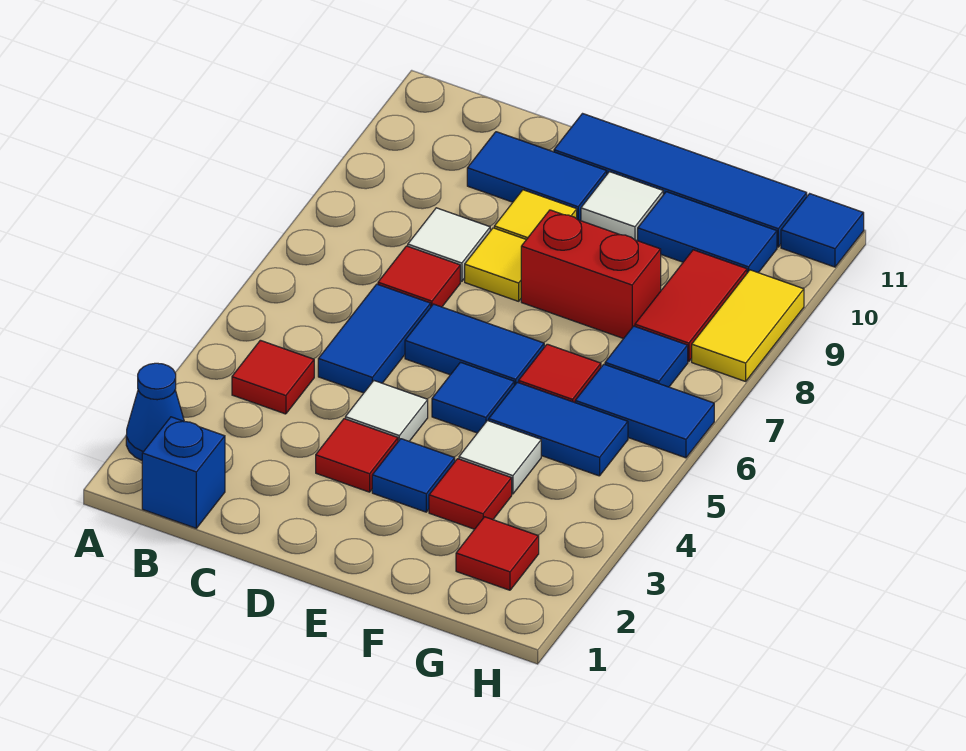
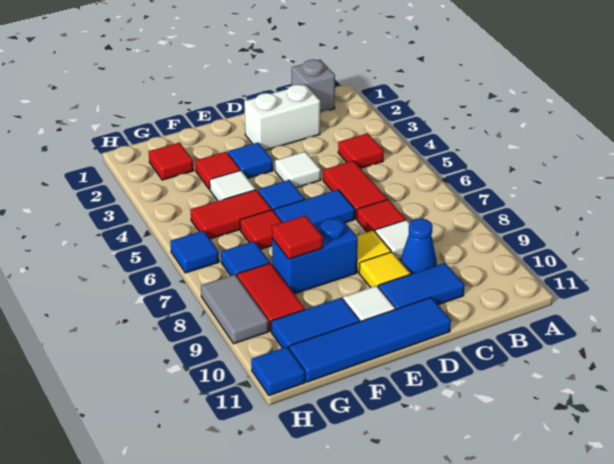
blue 1x1 cone [126,363,184,460] -> blue 1x1 cone moved to [400,218,437,274]
blue 1x1 brick [142,417,225,528] -> grey 1x1 brick [292,60,335,113]
none -> white 1x2 brick [244,84,320,150]
blue 1x2 tile [318,284,431,393] -> red 1x2 tile [323,161,387,219]
red 1x1 tile [316,419,398,492] -> red 1x1 tile moved to [272,215,323,259]
red 1x2 brick [521,210,661,339] -> blue 1x2 brick [272,217,358,294]
blue 1x2 tile [489,382,628,476] -> red 1x2 tile [191,190,271,239]
blue 1x2 tile [575,364,714,458] -> blue 1x1 tile [170,231,219,273]
yellow 1x2 tile [692,270,804,381] -> grey 1x2 tile [201,275,269,344]

